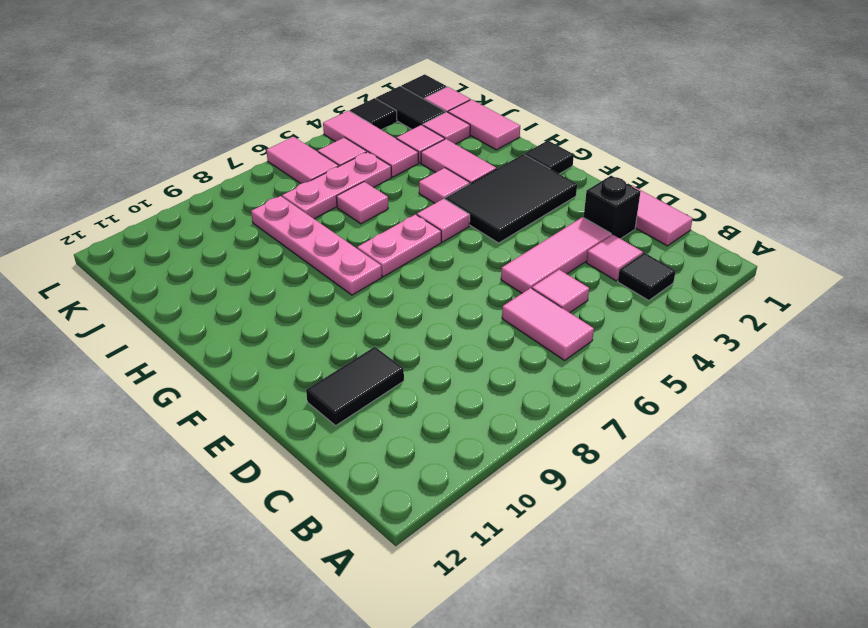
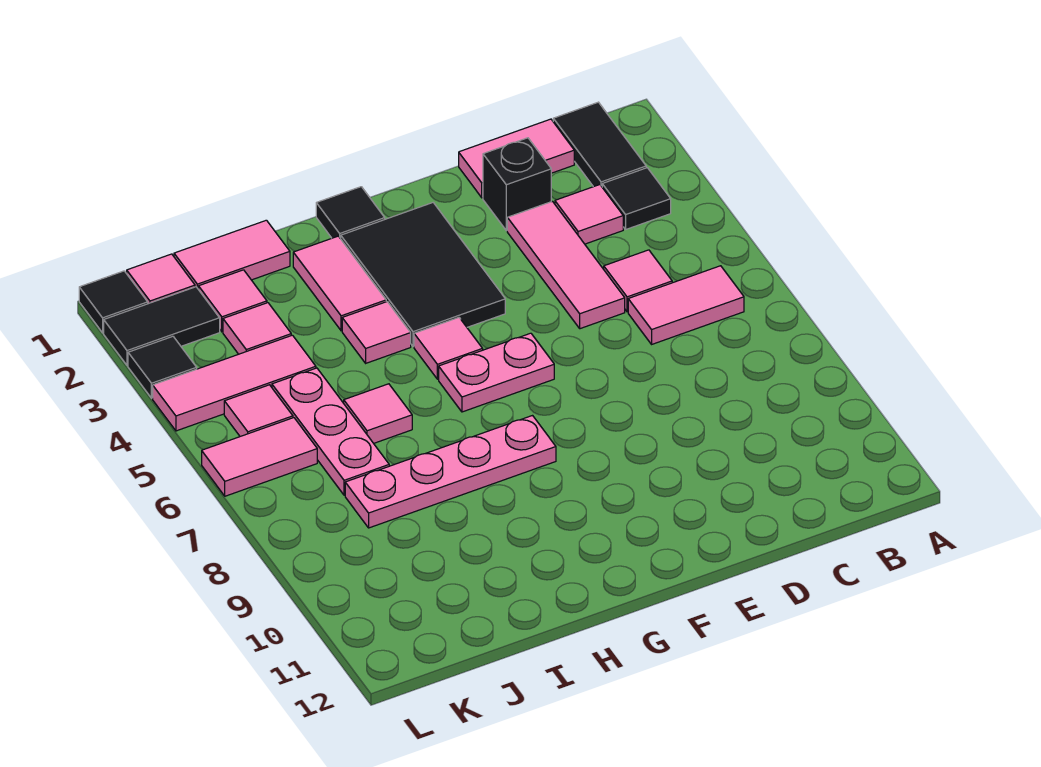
black 1x2 tile [306,347,404,425] -> black 1x2 tile moved to [553,102,646,187]
pink 1x2 plate [357,215,441,277] -> pink 1x2 plate turned to [439,333,554,412]
pink 1x2 tile [421,139,496,184] -> pink 1x2 tile turned to [293,236,386,331]

